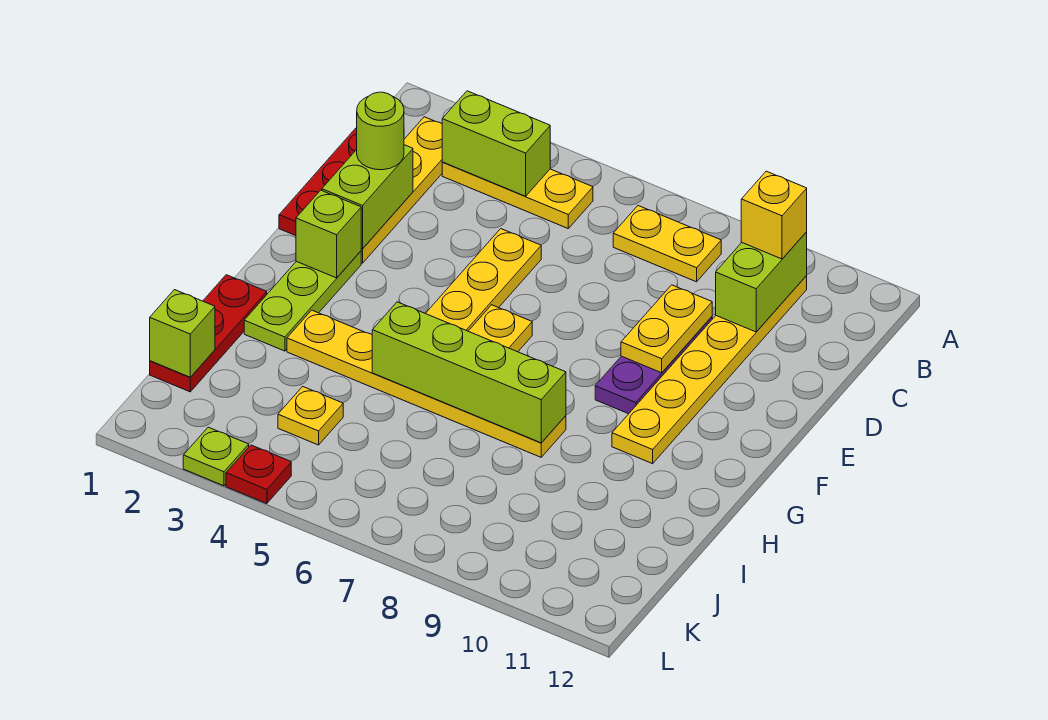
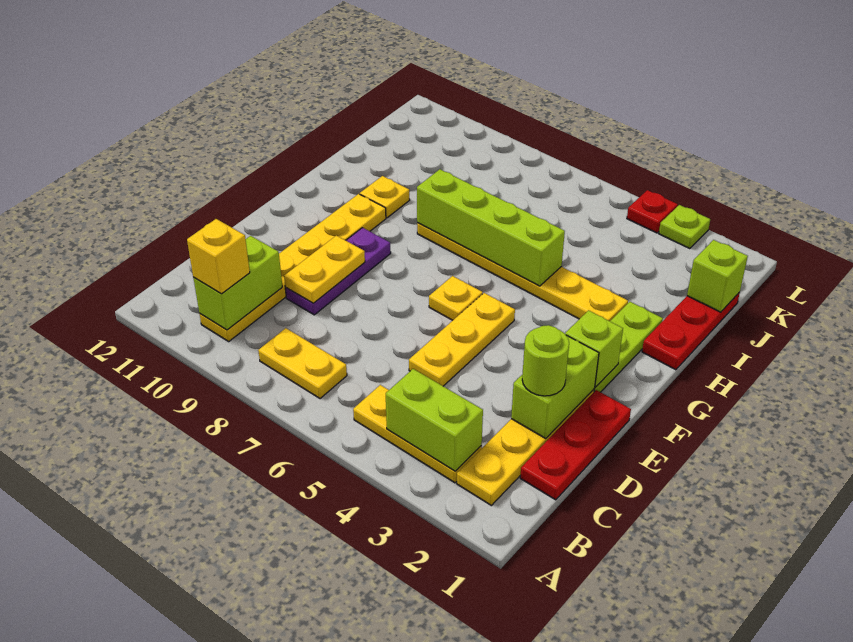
yellow 1x1 plate [278,386,343,445] -> yellow 1x1 plate moved to [360,176,410,218]

